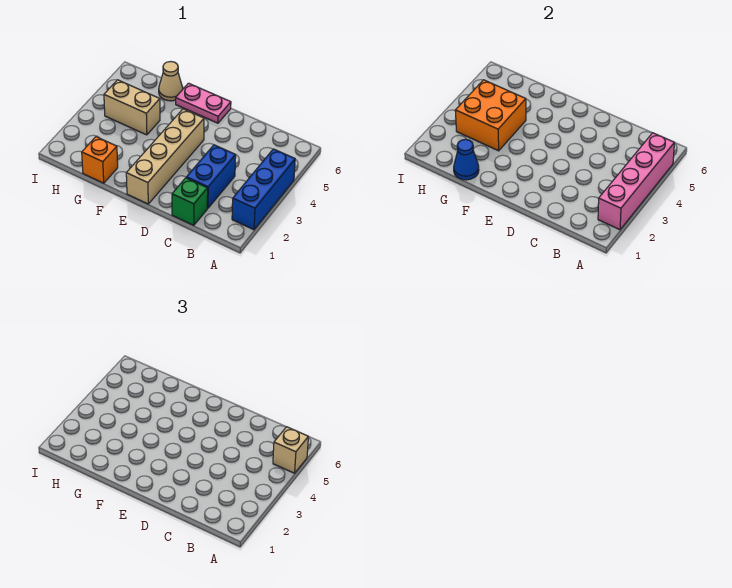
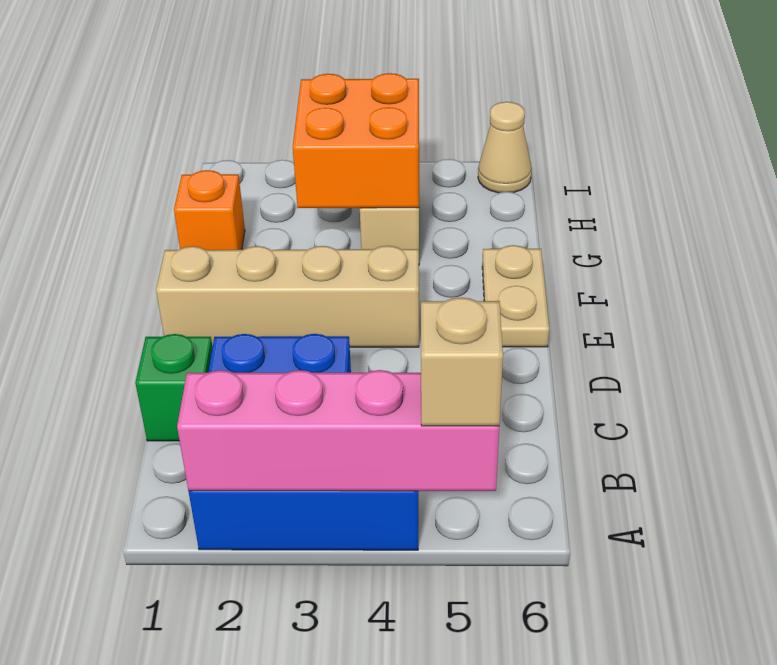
pink 1x2 plate [176,83,231,123] -> tan 1x2 plate [482,245,549,347]
blue 1x1 cone [454,139,479,180] -> none
tan 1x1 cone [159,62,183,101] -> tan 1x1 cone moved to [478,102,532,193]

